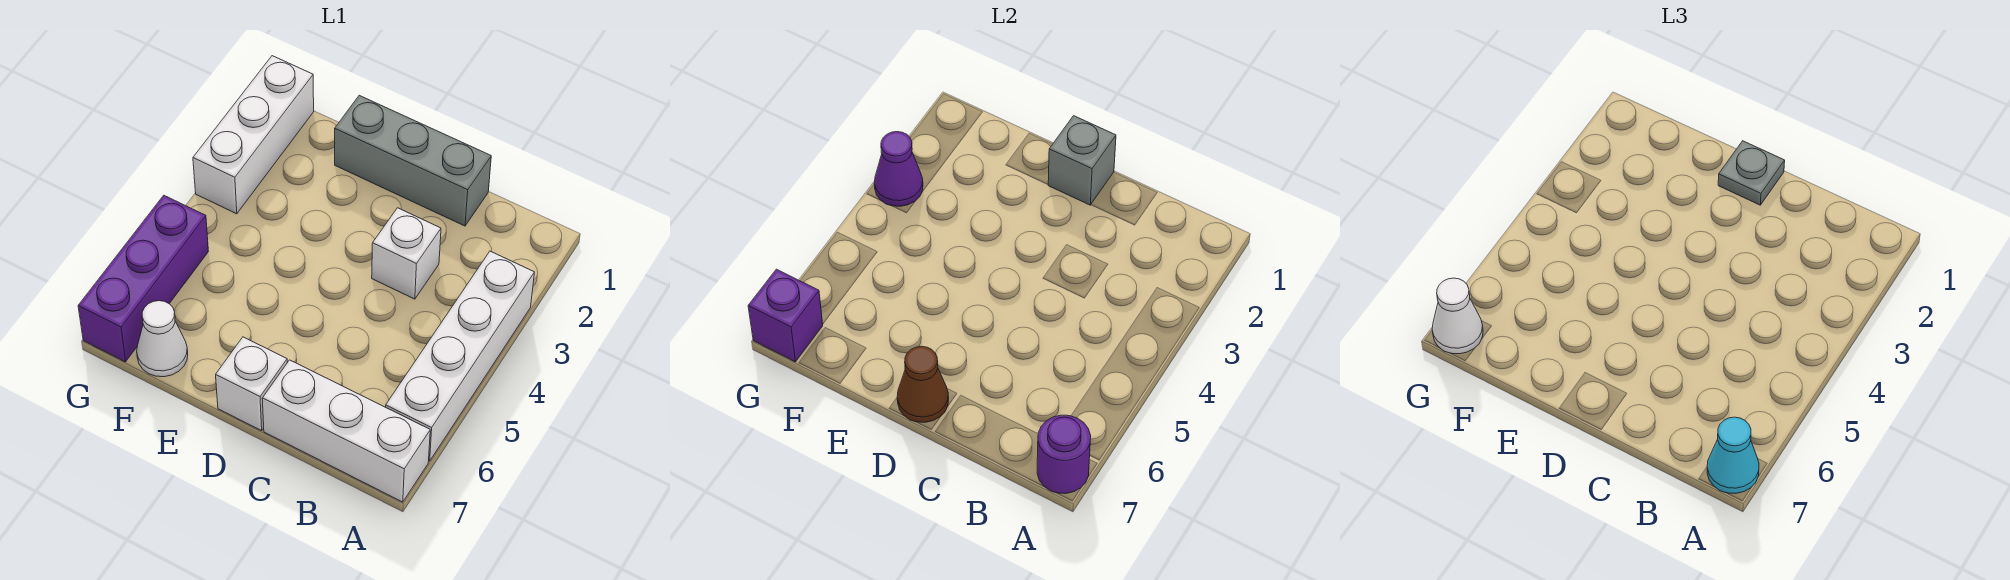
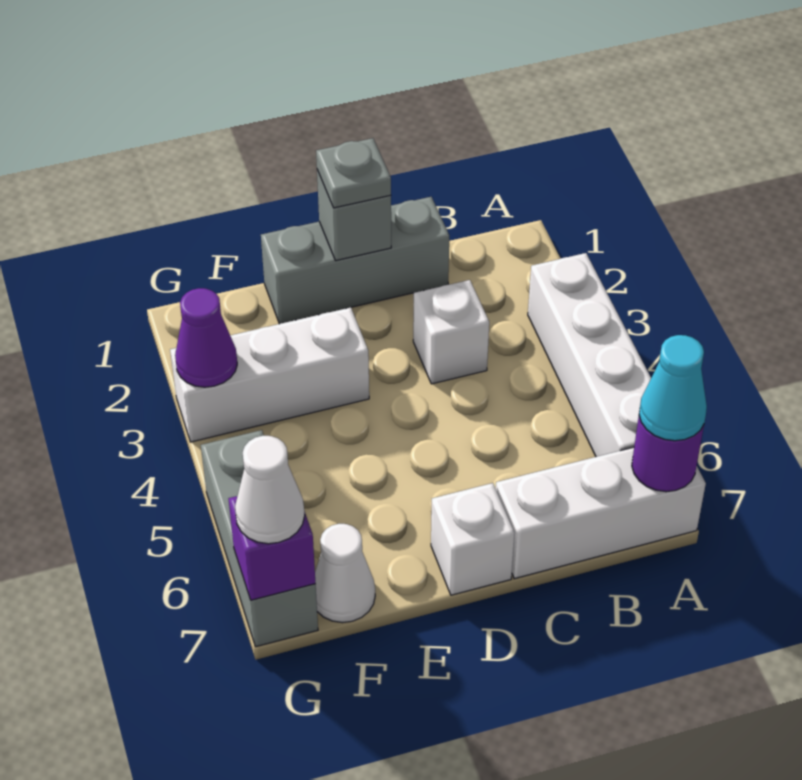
brown 1x1 cone [897,346,949,422] -> none
white 1x3 brick [193,56,314,214] -> white 1x3 brick turned to [170,307,369,442]
purple 1x3 brick [78,196,208,362] -> grey 1x3 brick [201,430,318,647]

